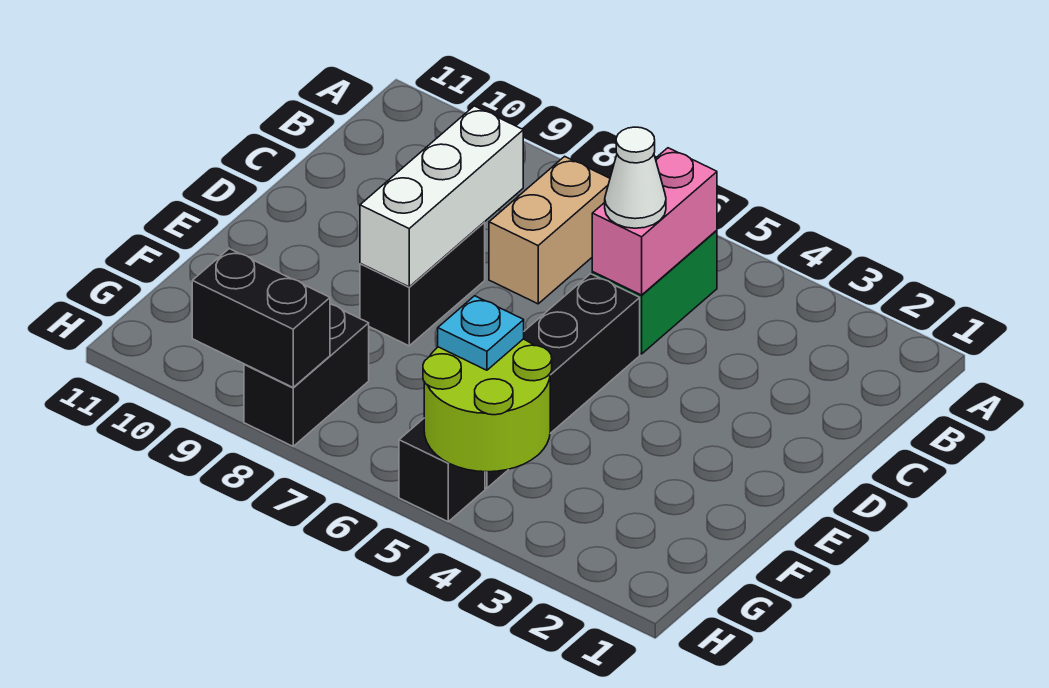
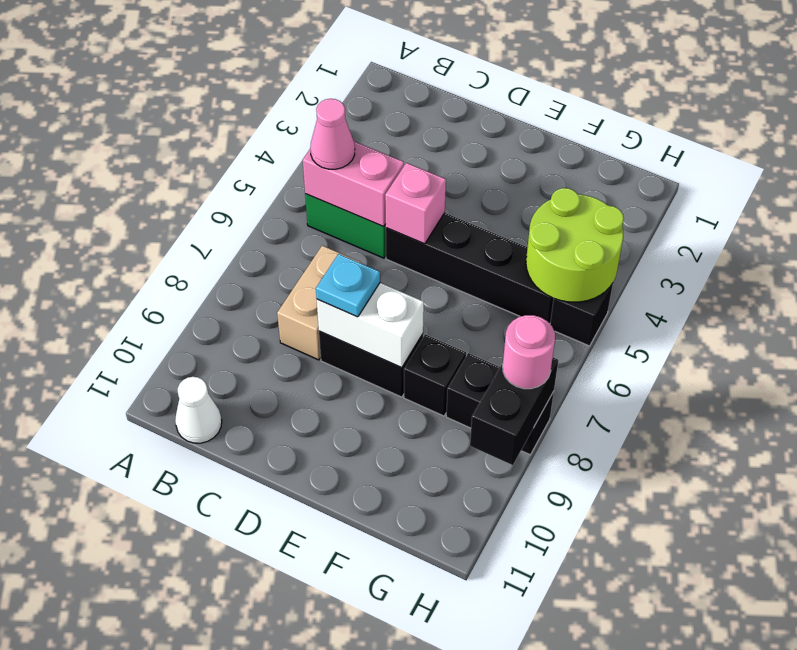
none -> pink 1x1 cone [310,99,355,169]
tan 1x2 brick [489,156,610,304] -> tan 1x2 brick turned to [277,246,361,360]
white 1x1 cone [605,127,666,228] -> white 1x1 cone moved to [175,377,222,443]
white 1x3 brick [360,106,523,287] -> white 1x2 brick [317,283,424,368]
none -> pink 1x1 brick [385,163,446,244]
none -> black 1x1 brick [404,334,466,416]
cyan 1x1 plate [438,296,524,370] -> cyan 1x1 plate moved to [316,254,380,317]
none -> pink 1x1 round brick [503,315,555,389]

